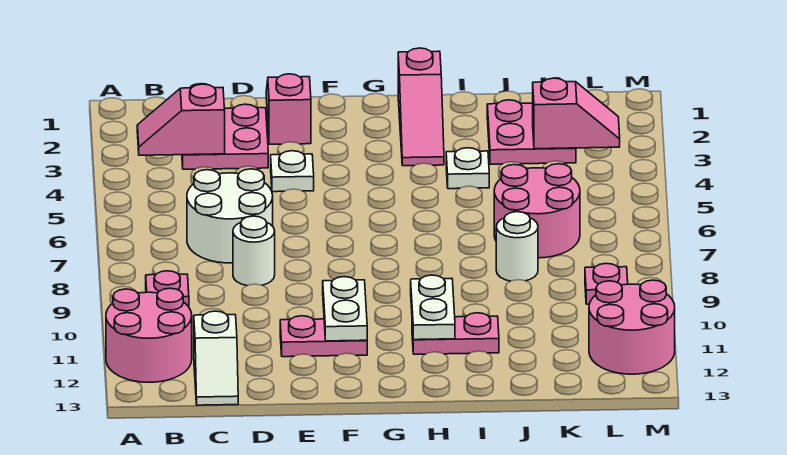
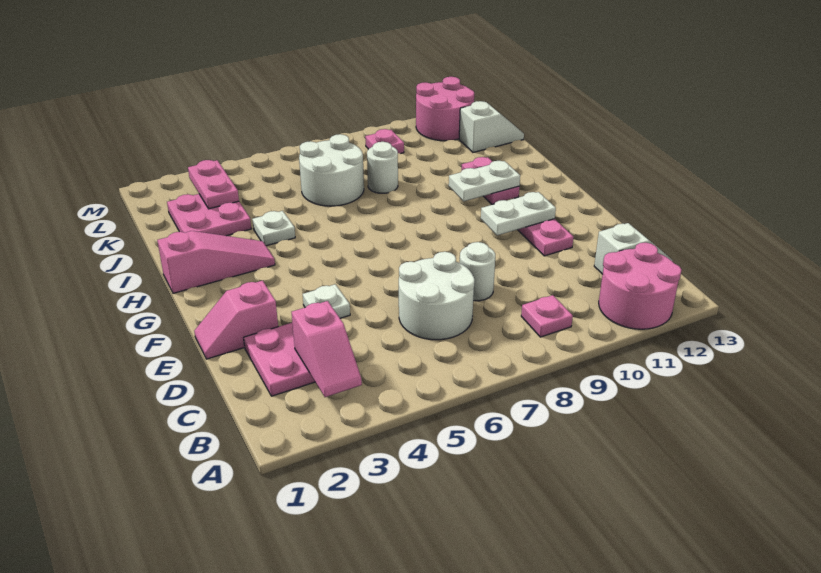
pink 2x2 round brick [494,164,580,258] -> white 2x2 round brick [299,134,364,206]
pink 1x2 slope [533,78,620,149] -> pink 1x2 plate [188,160,239,209]
none -> white 1x2 slope [459,101,524,152]

